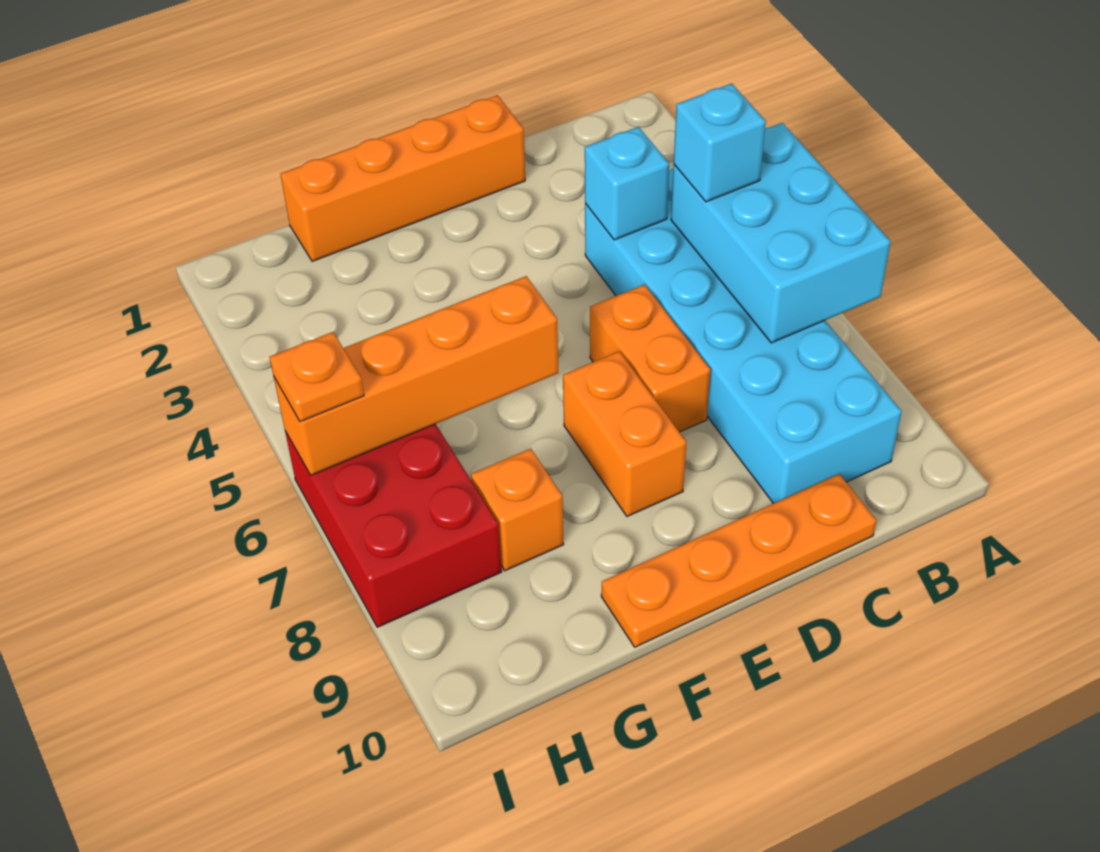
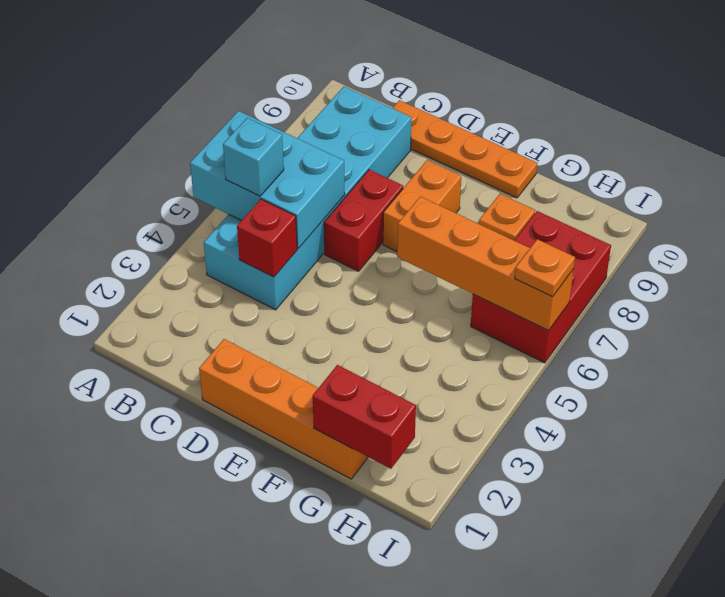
cyan 2x3 brick [671,123,891,343] -> cyan 2x3 brick turned to [190,111,345,249]
cyan 1x1 brick [585,127,669,240] -> red 1x1 brick [237,199,297,277]
orange 1x2 brick [590,285,710,432] -> red 1x2 brick [324,170,403,271]
none -> red 1x2 brick [313,365,416,469]

